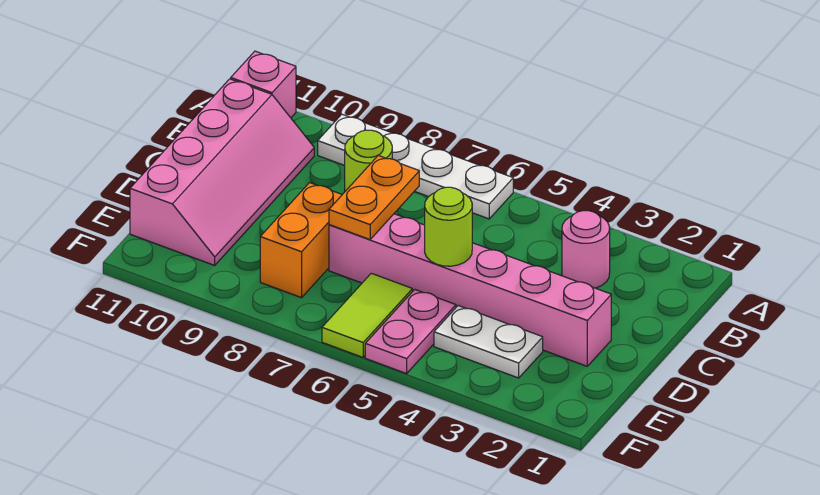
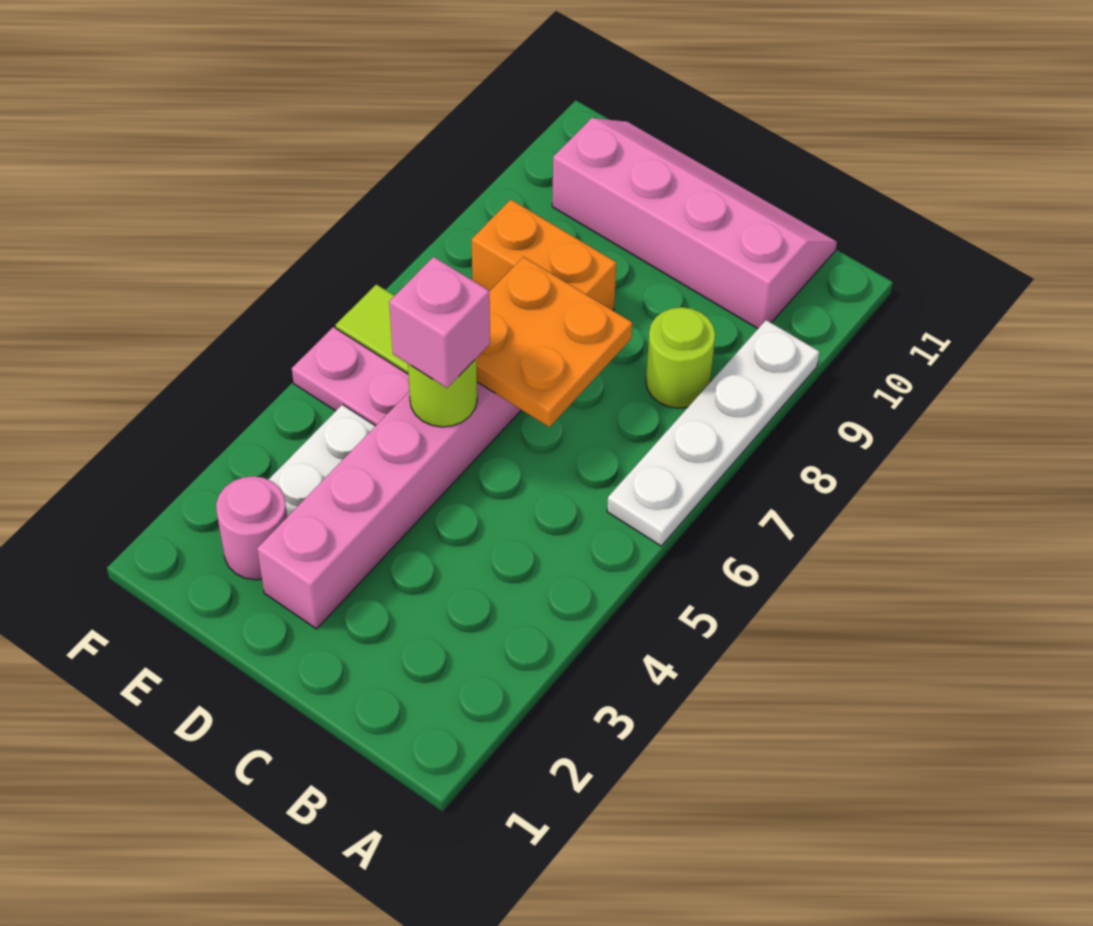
pink 1x1 brick [231,51,296,118] -> pink 1x1 brick moved to [389,257,490,388]
pink 1x1 round brick [562,211,610,288] -> pink 1x1 round brick moved to [216,476,287,580]
pink 2x4 slope [130,79,314,265] -> pink 2x4 slope turned to [552,118,837,329]
orange 1x2 plate [329,156,419,239] -> orange 2x2 plate [476,257,632,427]

